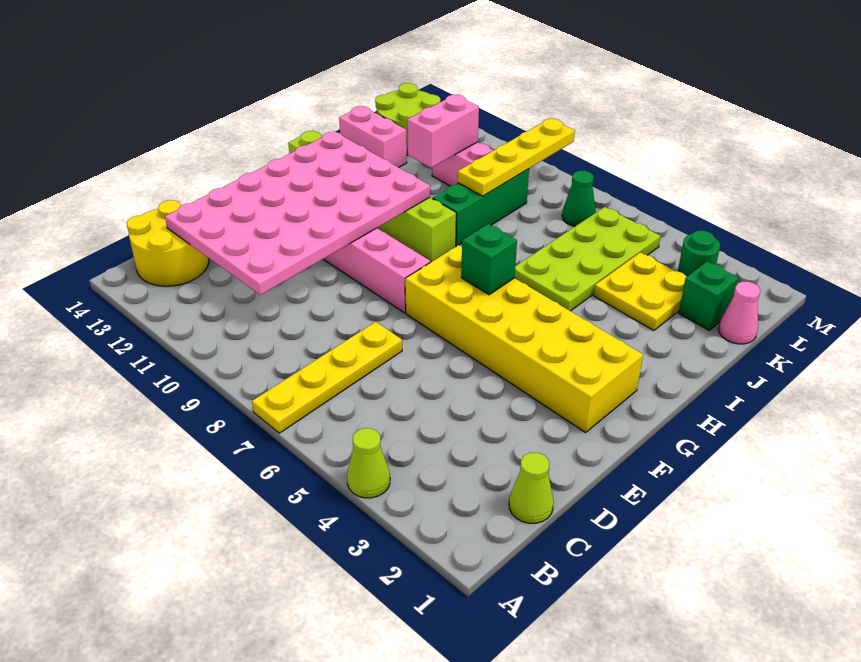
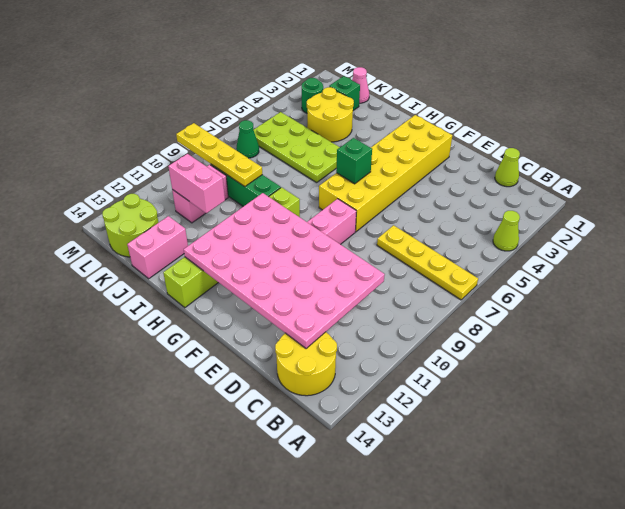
yellow 2x2 plate [594,252,687,330] -> yellow 2x2 round brick [307,87,354,142]

